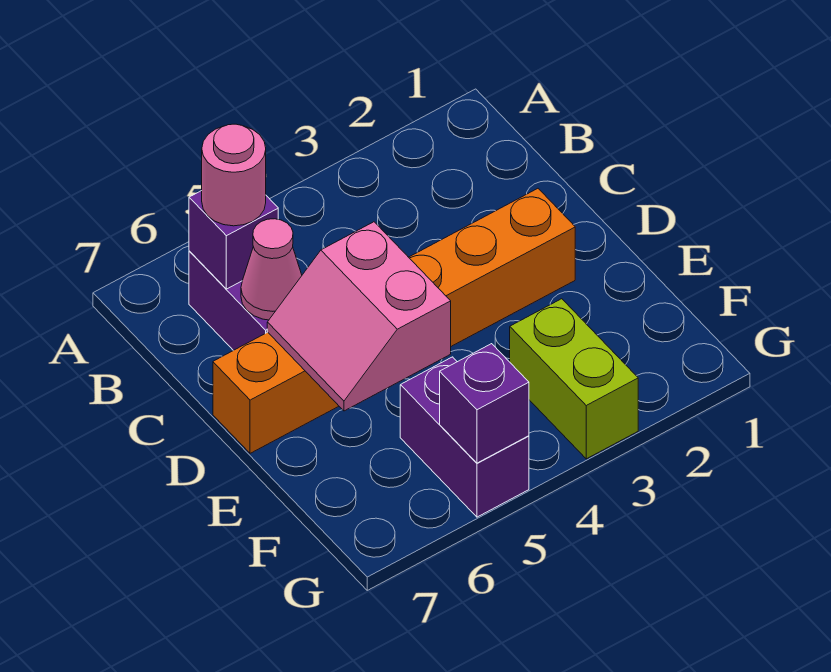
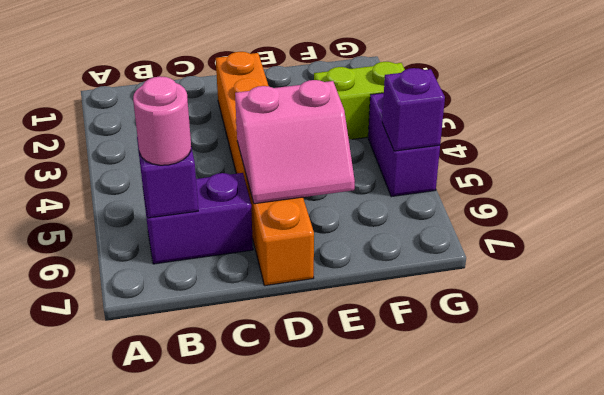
pink 1x1 cone [241,219,302,320] -> none
purple 1x2 brick [400,357,529,517] -> purple 1x2 brick turned to [368,93,440,197]

